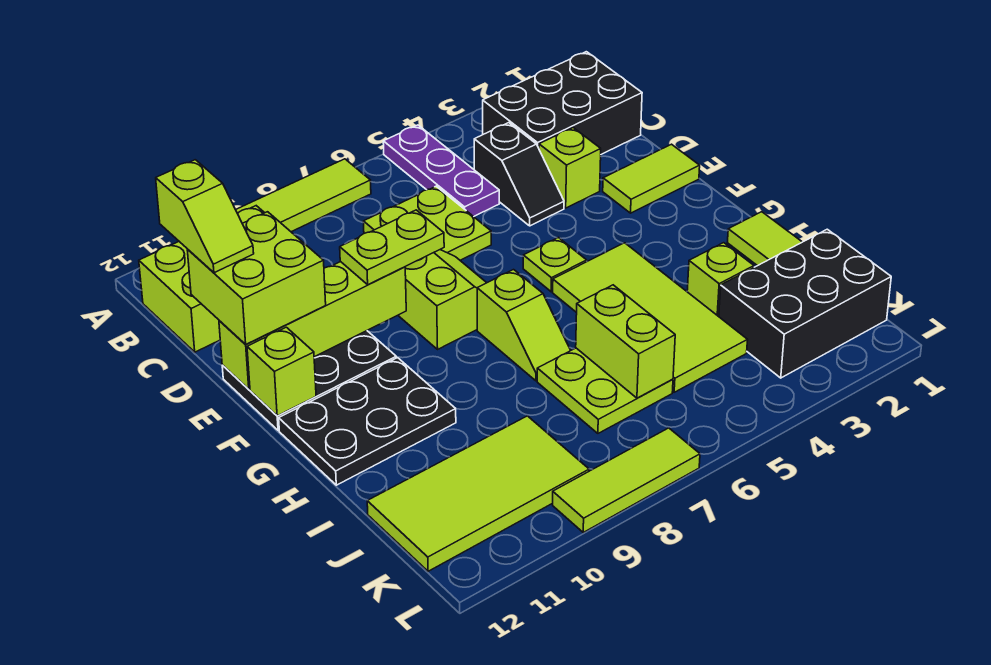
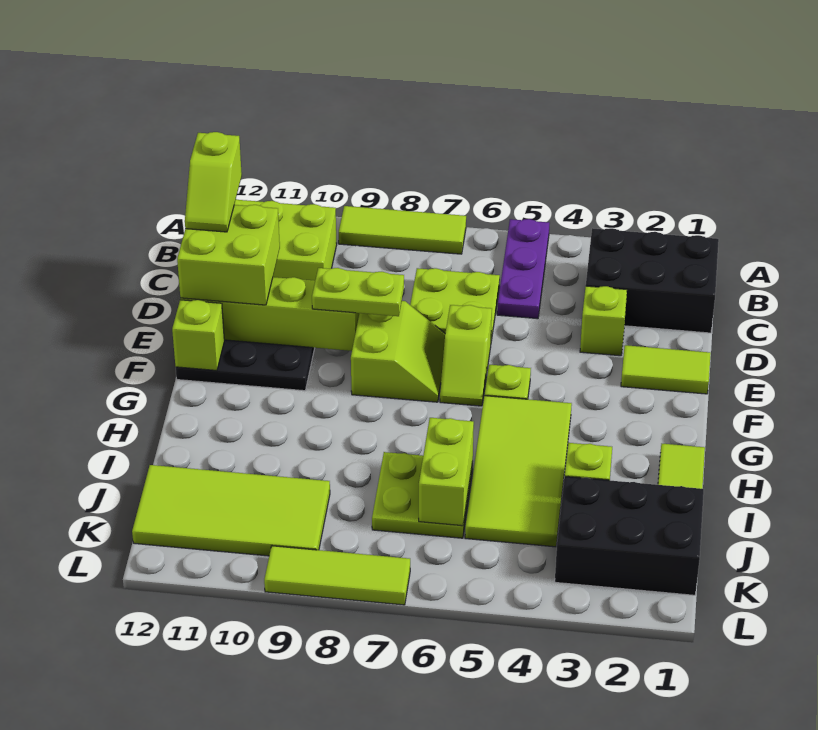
black 1x2 slope [474,123,564,226] -> none
lime 1x2 slope [477,270,571,381] -> lime 1x2 slope moved to [440,305,492,406]
black 2x3 plate [279,358,456,485] -> none

